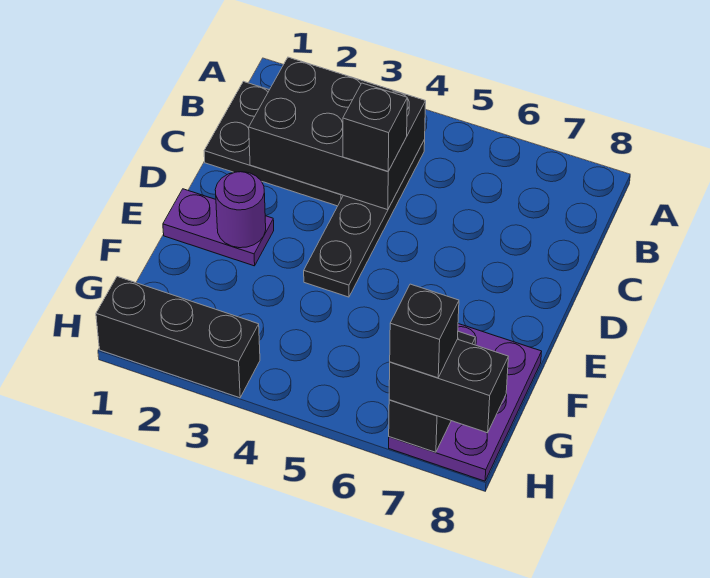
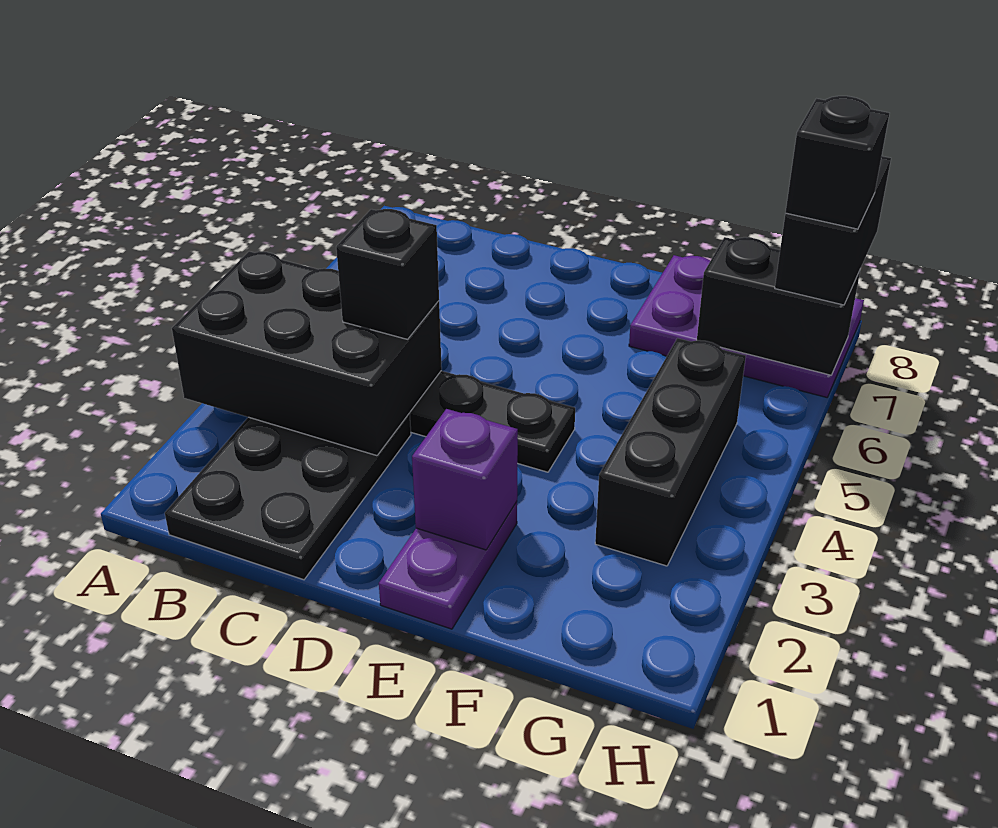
black 2x3 brick [249,57,426,210] -> black 2x3 brick turned to [172,251,442,456]
purple 1x1 round brick [215,172,266,248] -> purple 1x1 brick [412,409,518,550]
black 1x3 brick [96,277,260,398] -> black 1x3 brick moved to [595,338,746,566]

